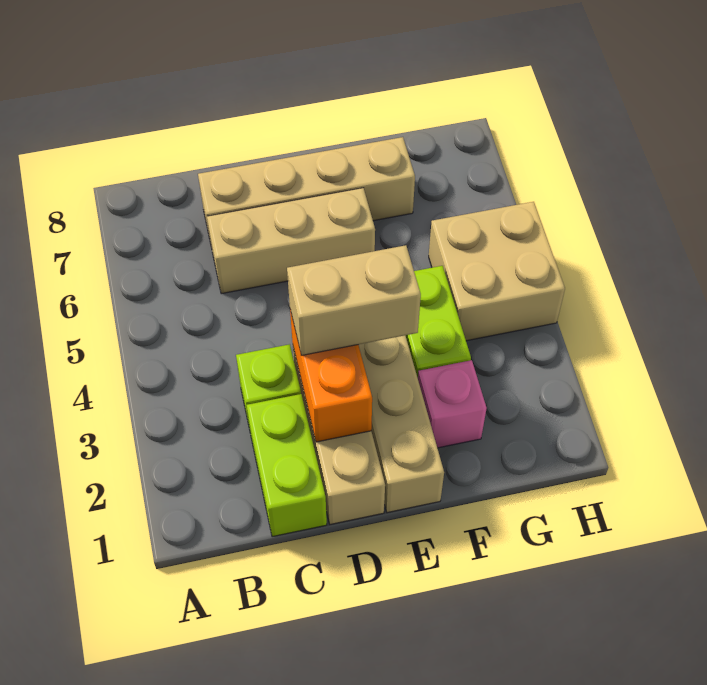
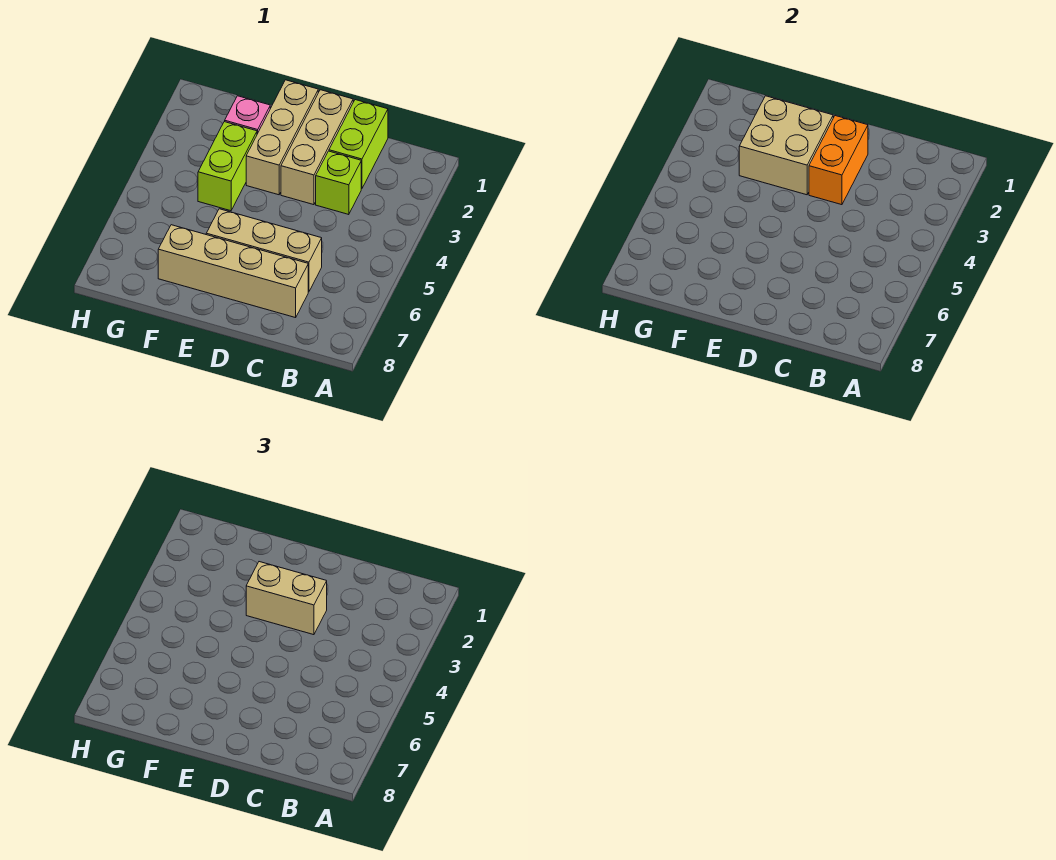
tan 2x2 brick [429,202,565,341] -> tan 2x2 brick moved to [739,96,833,195]

